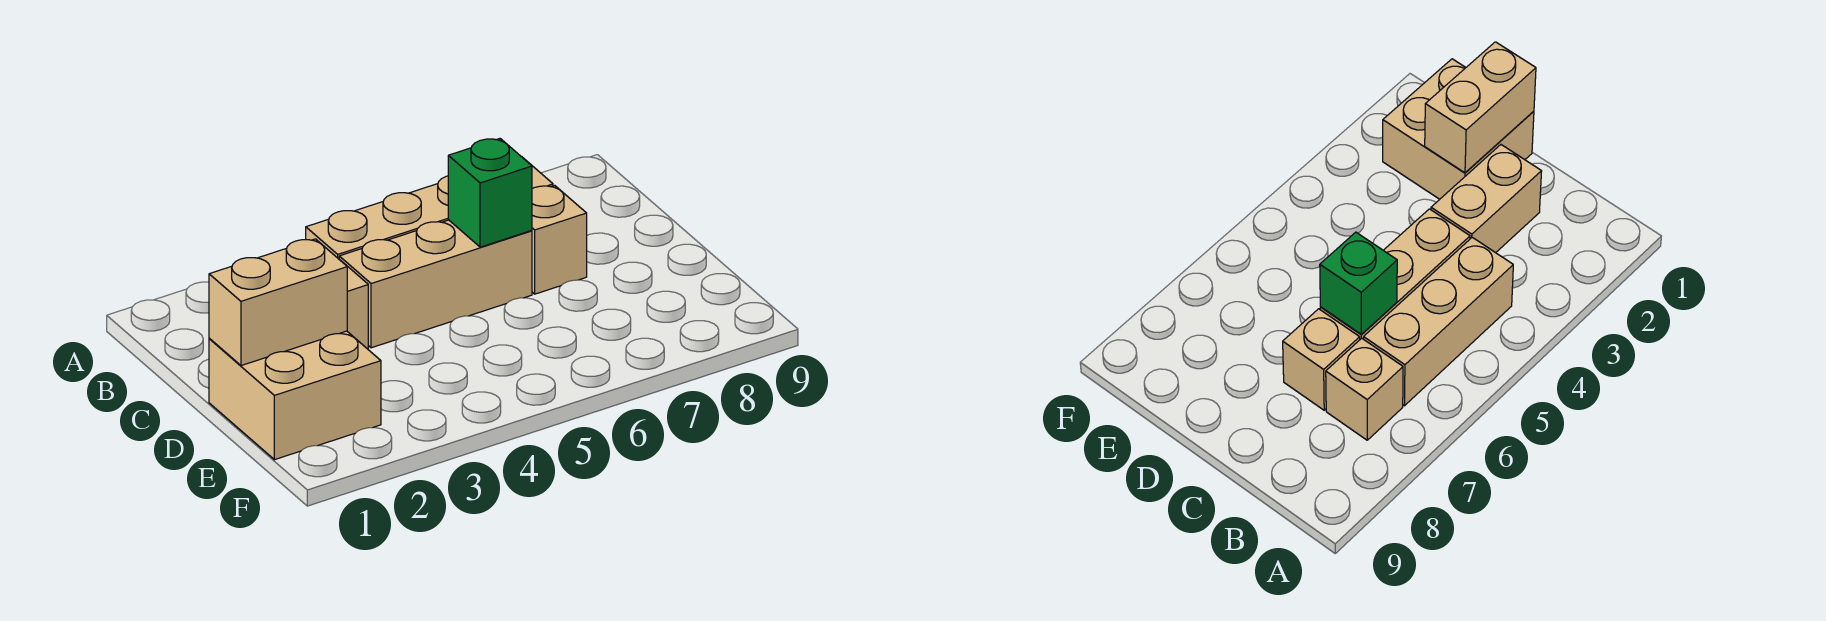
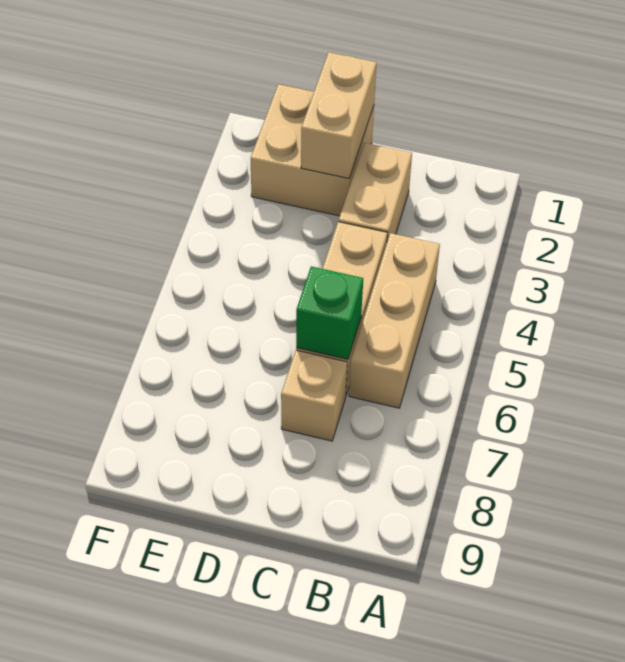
tan 1x1 brick [1326,338,1403,440] -> none

